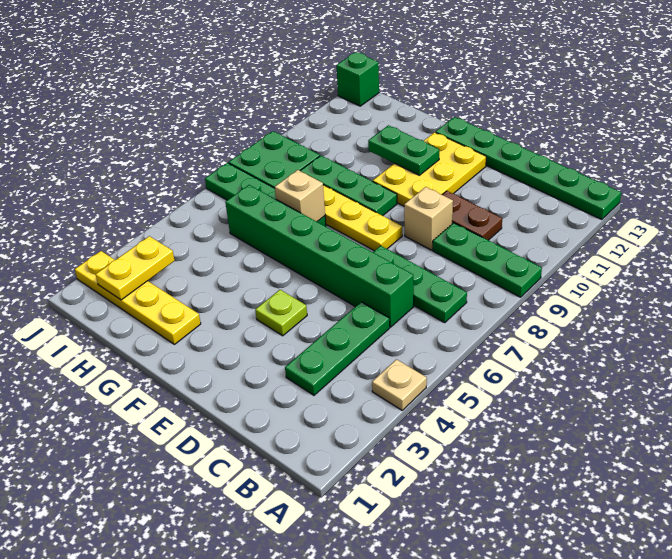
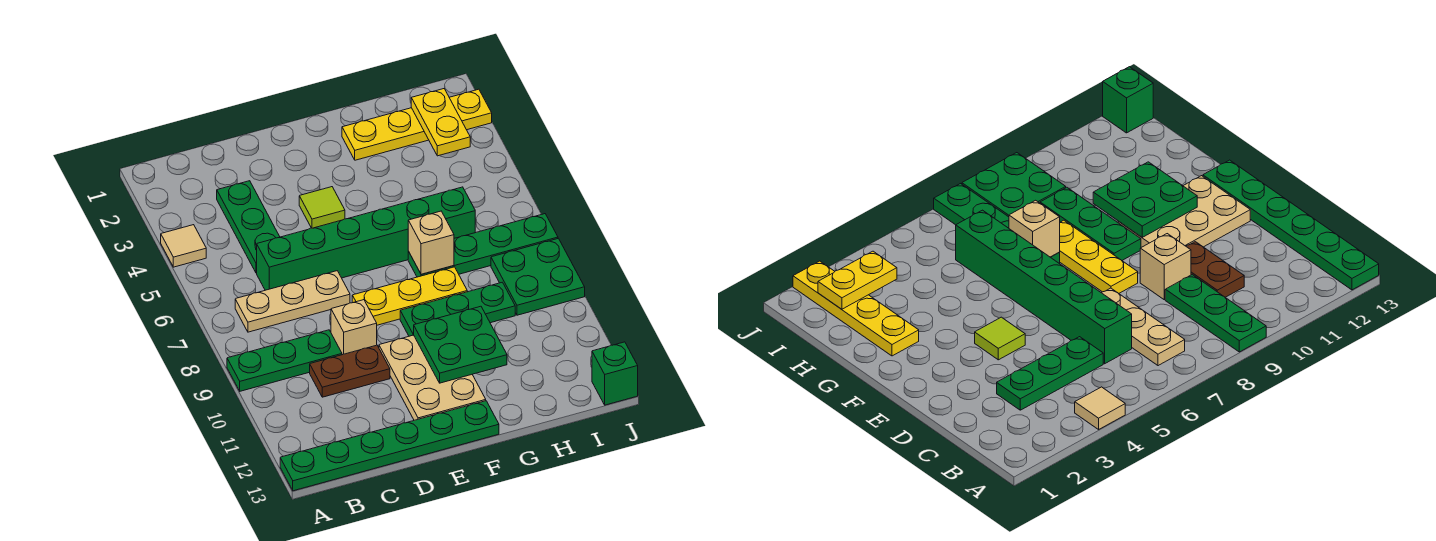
tan 1x1 plate [372,359,427,410] -> tan 1x1 tile [161,225,206,267]
green 1x3 plate [373,246,467,323] -> tan 1x3 plate [235,271,350,332]
lime 1x1 plate [255,290,307,336] -> lime 1x1 tile [299,187,345,228]
yellow 2x3 plate [373,132,486,206] -> tan 2x3 plate [379,335,486,420]
green 1x2 plate [368,125,439,175] -> green 2x2 plate [414,306,507,383]

